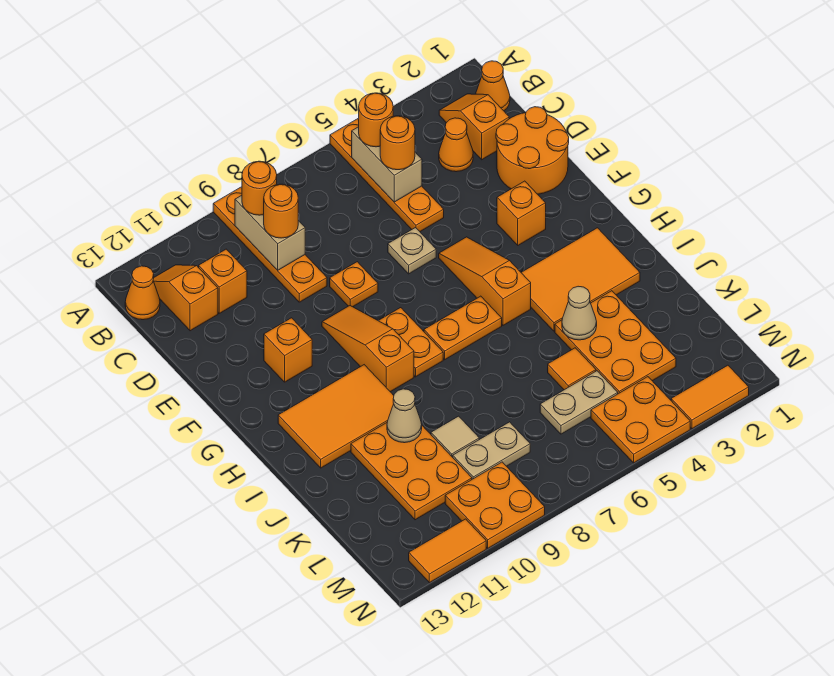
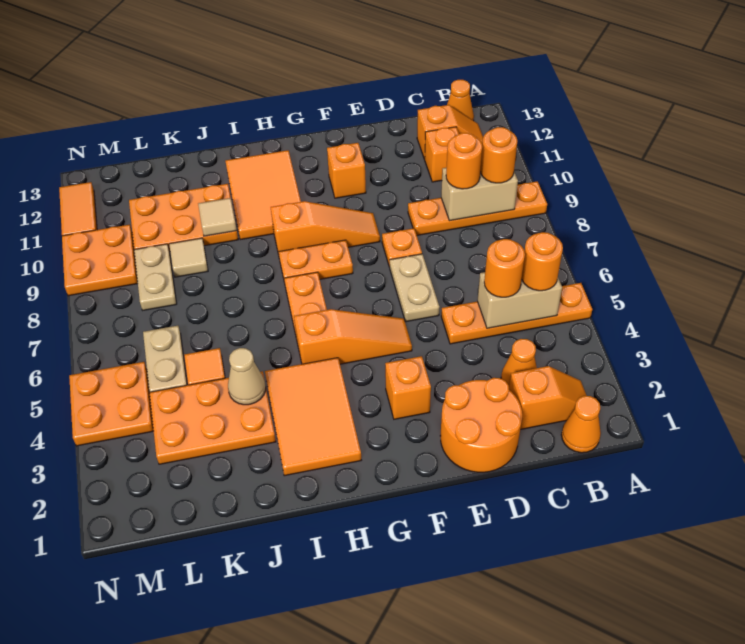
tan 1x1 plate [388,228,436,274] -> tan 1x2 plate [390,254,439,322]
tan 1x1 cone [387,389,422,443] -> tan 1x1 tile [198,198,237,236]
orange 1x2 tile [671,365,749,429] -> none

